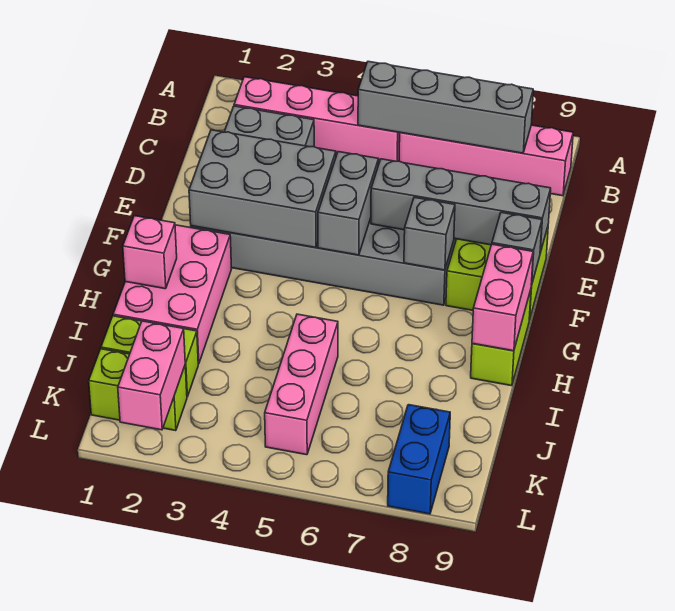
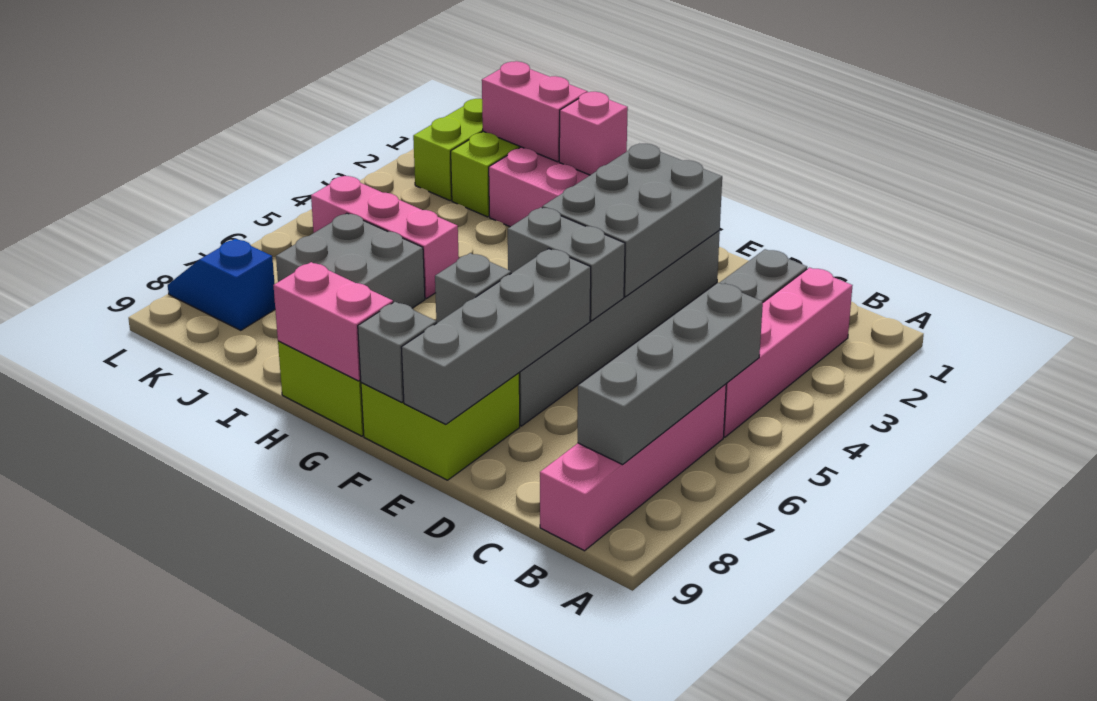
none -> grey 2x2 brick [276,213,425,308]
pink 1x2 brick [118,321,185,430] -> pink 1x2 brick moved to [482,61,587,162]
blue 1x2 brick [388,405,450,514] -> blue 1x2 slope [168,239,275,330]

